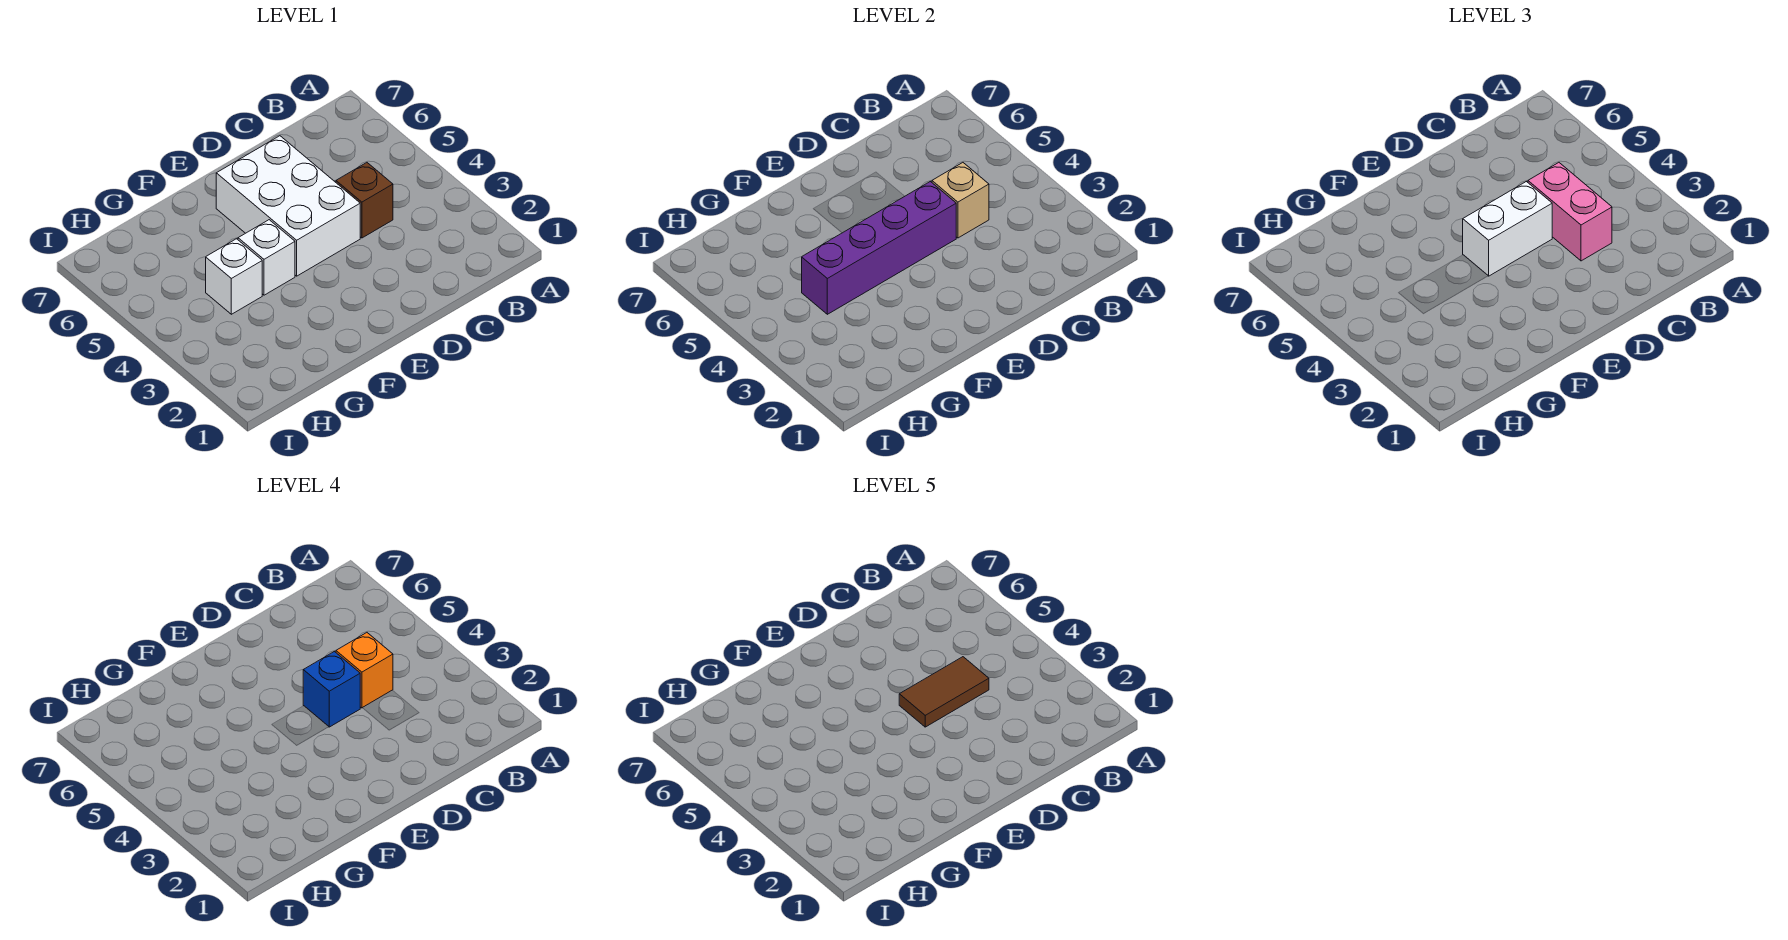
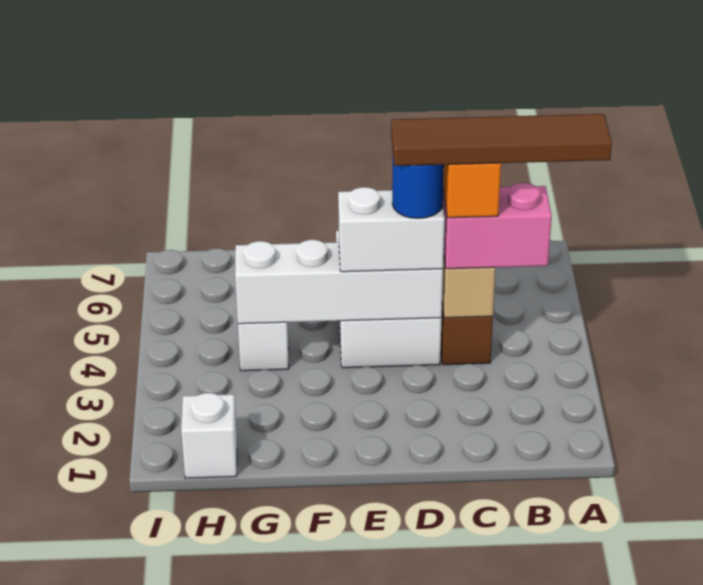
pink 1x2 brick [1528,163,1612,261] -> pink 1x2 brick turned to [443,183,552,269]
brown 1x2 tile [899,657,989,727] -> brown 1x4 tile [391,114,612,166]
purple 1x4 brick [802,182,956,314] -> white 1x4 brick [235,240,443,324]
blue 1x1 brick [303,652,360,727] -> blue 1x1 round brick [392,158,444,218]
white 1x1 brick [238,220,295,295] -> white 1x1 brick moved to [181,393,237,478]

